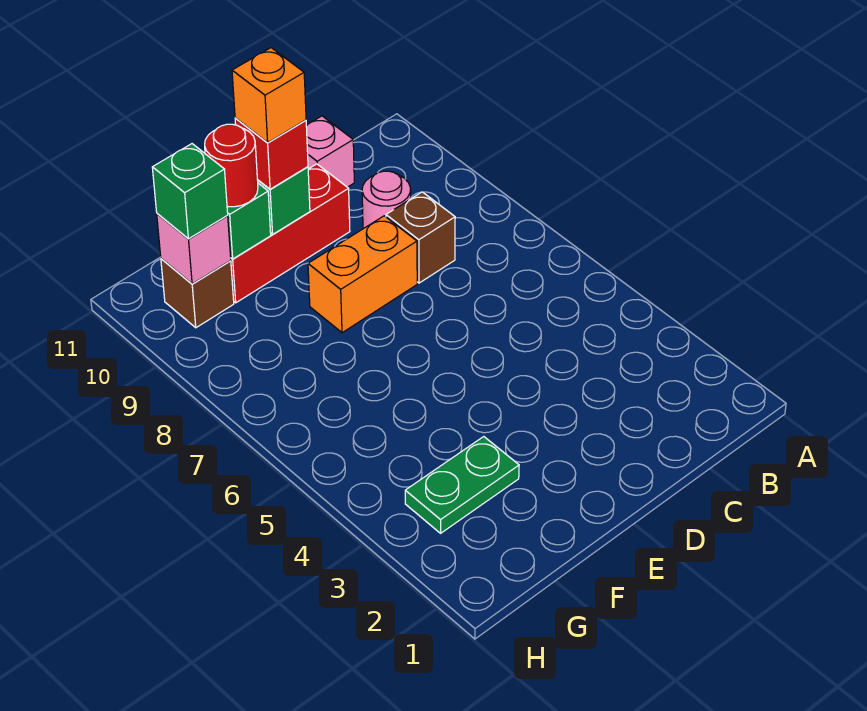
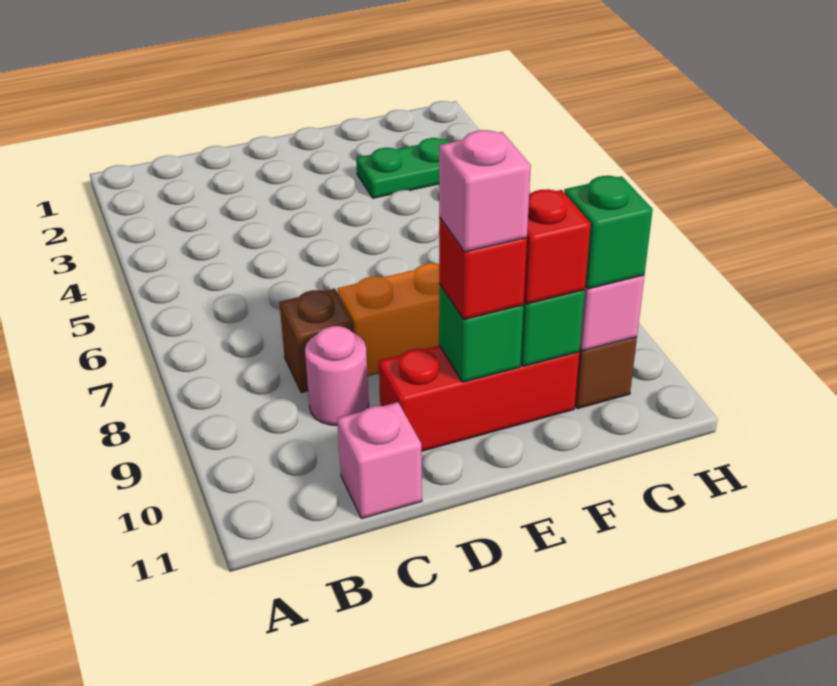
orange 1x1 brick [232,48,306,143] -> pink 1x1 brick [439,130,531,252]
red 1x1 round brick [205,124,258,207] -> red 1x1 brick [524,189,591,304]

